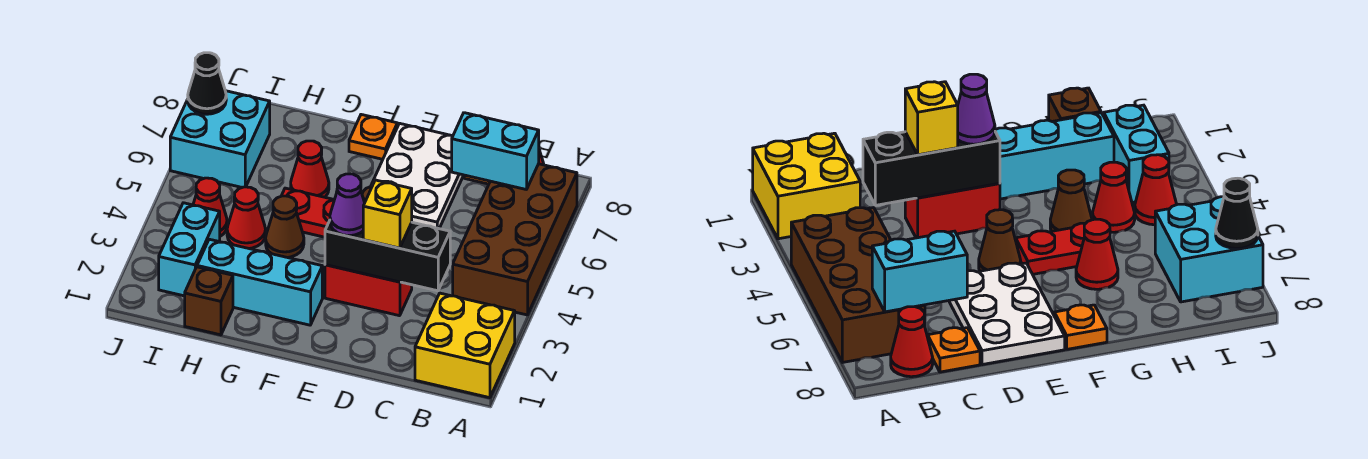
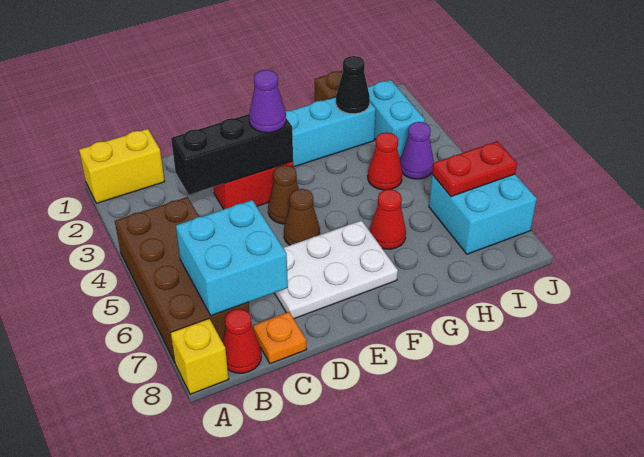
yellow 2x2 brick [415,293,515,398] -> yellow 1x2 brick [79,129,165,203]
cyan 1x2 brick [452,113,539,190] -> cyan 2x2 brick [176,200,288,316]
yellow 1x1 brick [363,180,412,248] -> yellow 1x1 brick moved to [171,319,229,394]
white 2x3 plate [371,123,463,229] -> white 2x3 plate turned to [275,220,398,319]
red 1x2 plate [282,188,334,237] -> red 1x2 plate moved to [432,142,517,196]
orange 1x1 plate [349,115,397,159] -> none
brown 1x1 cone [266,196,304,257] -> brown 1x1 cone moved to [268,165,299,224]
red 1x1 cone [193,178,227,236] -> purple 1x1 cone [400,122,434,179]
black 1x1 cone [188,53,226,114] -> black 1x1 cone moved to [336,56,370,114]

